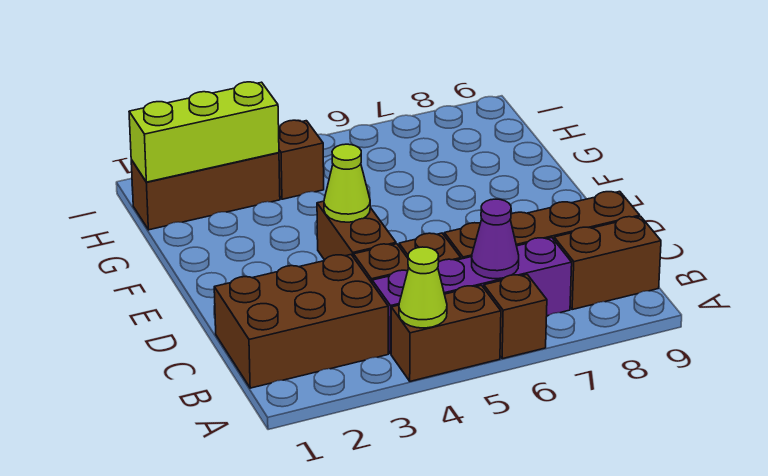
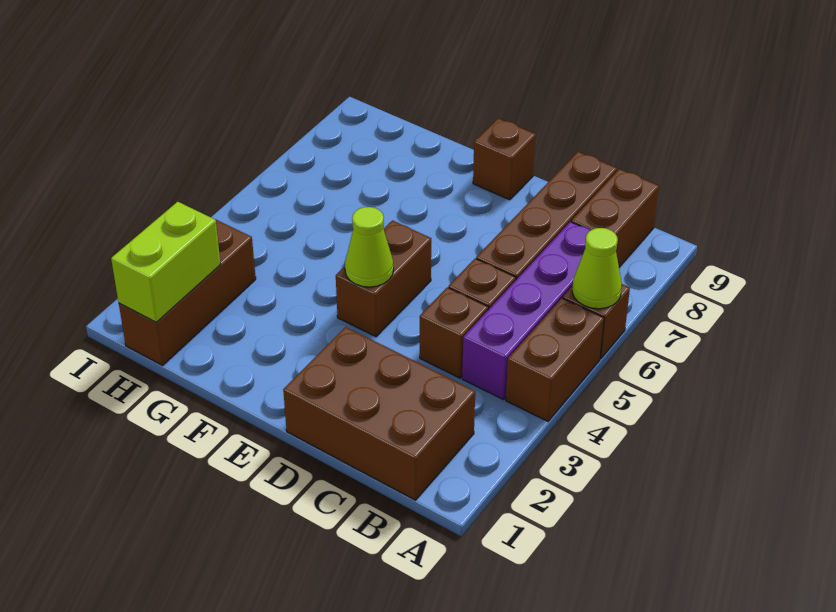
lime 1x1 cone [399,247,447,328] -> lime 1x1 cone moved to [572,228,622,309]
brown 2x3 brick [214,255,388,388] -> brown 2x3 brick turned to [283,327,475,500]
purple 1x1 cone [472,199,519,279] -> none
brown 1x2 brick [317,201,396,260] -> brown 1x2 brick turned to [336,221,431,337]
lime 1x3 brick [129,82,279,182] -> lime 1x2 brick [111,202,221,322]
brown 1x1 brick [279,120,324,199] -> brown 1x1 brick moved to [473,118,536,200]

